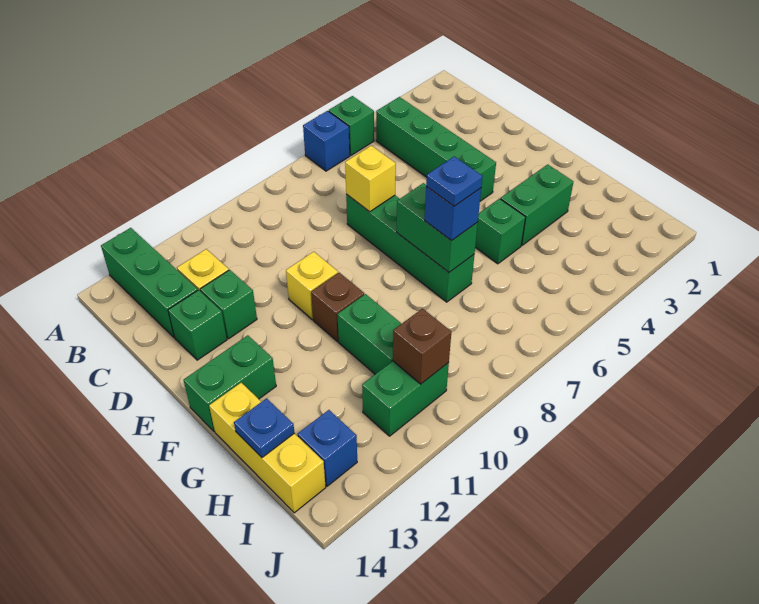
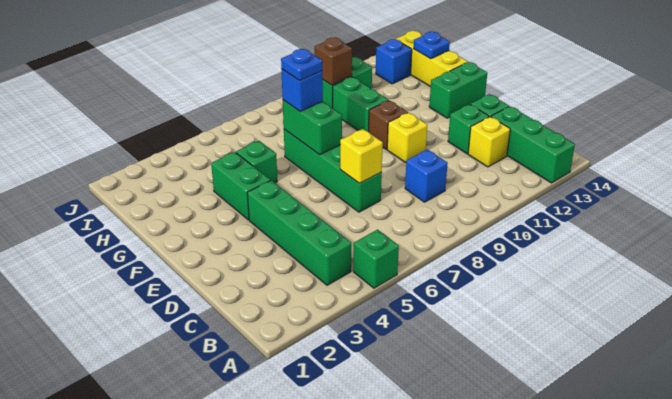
blue 1x1 brick [303,111,350,171] -> blue 1x1 brick moved to [405,150,448,202]
green 1x2 brick [501,164,573,245] -> green 1x2 brick turned to [211,152,271,220]

